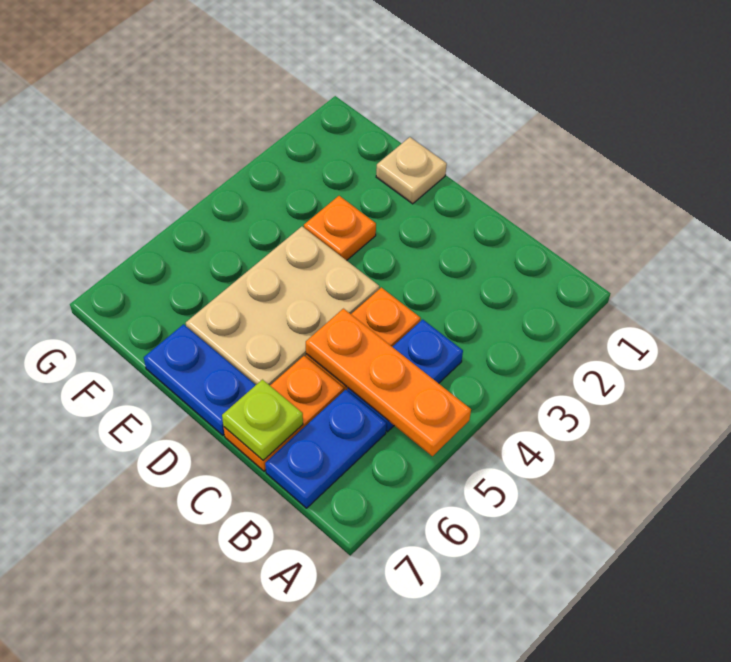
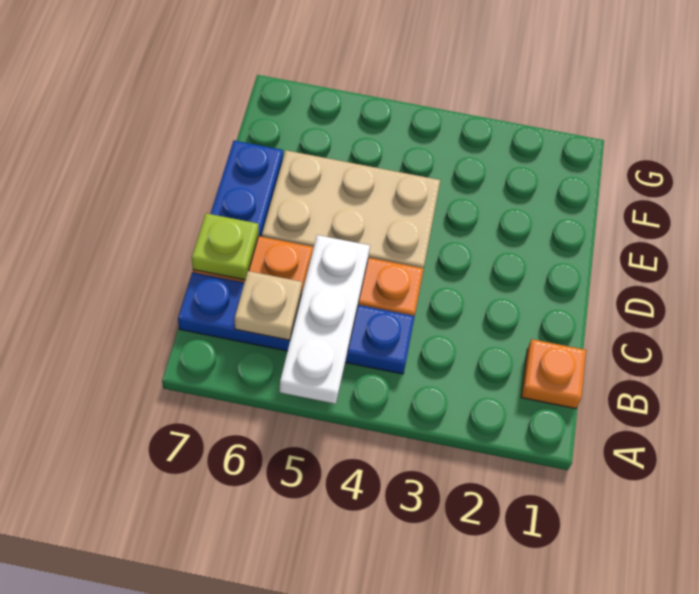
orange 1x3 plate [306,309,471,456] -> white 1x3 plate [280,235,370,404]
tan 1x1 plate [376,137,447,204] -> tan 1x1 plate moved to [235,271,302,340]
orange 1x1 plate [304,196,376,260] -> orange 1x1 plate moved to [521,339,586,409]

